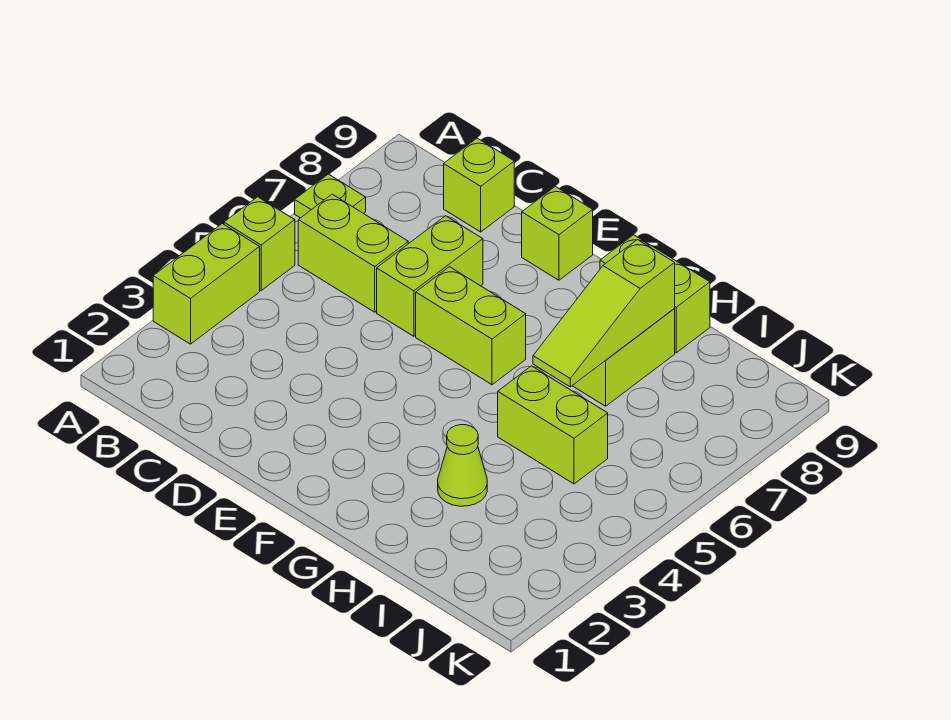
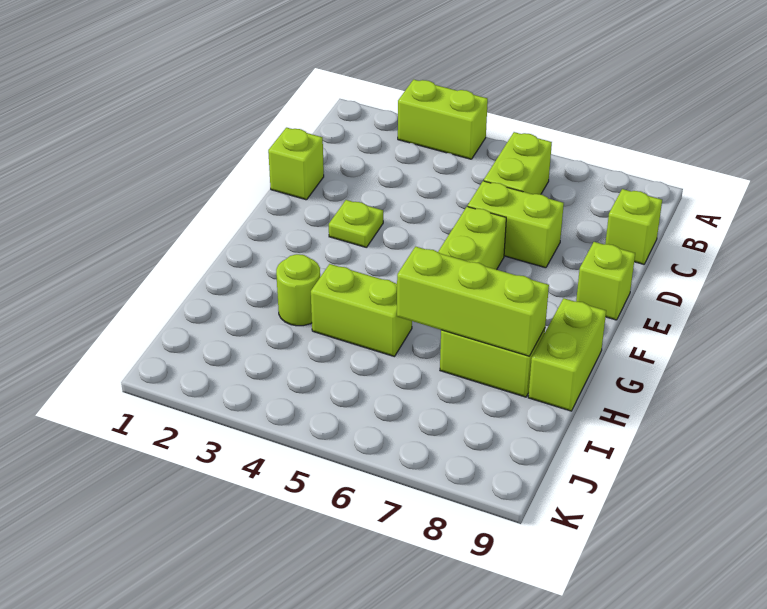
lime 1x1 brick [224,197,295,290] -> lime 1x1 brick moved to [268,128,324,200]
lime 1x1 plate [295,174,366,218] -> lime 1x1 plate moved to [329,200,383,248]
lime 1x1 cone [438,425,487,506] -> lime 1x1 round brick [276,254,320,326]
lime 1x2 brick [498,366,608,484] -> lime 1x2 brick turned to [311,264,412,357]
lime 1x3 slope [533,240,675,387] -> lime 1x3 brick [397,247,549,356]

